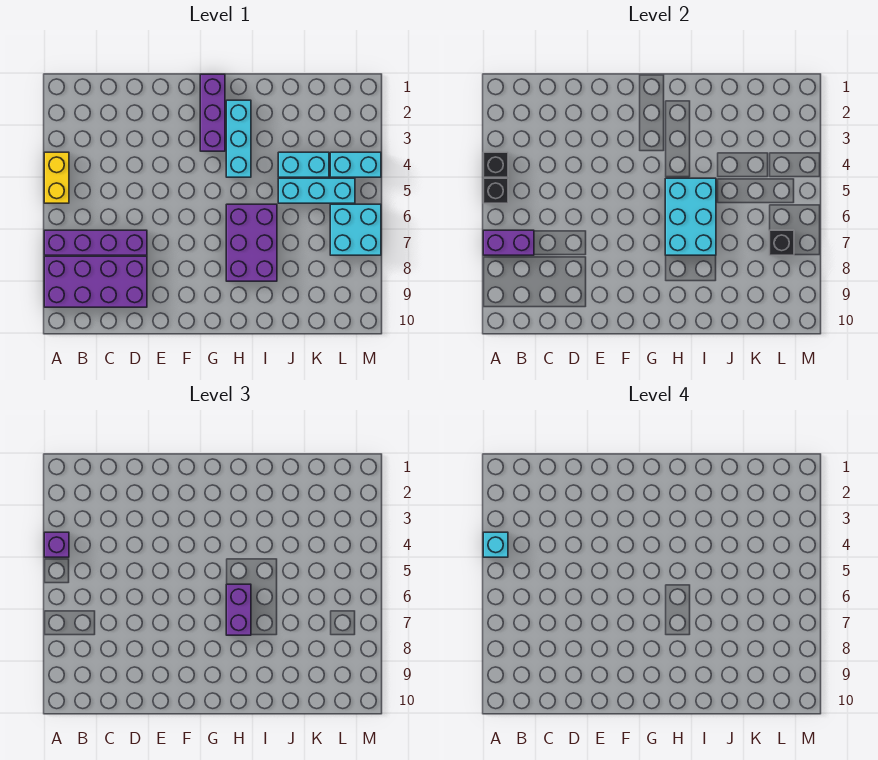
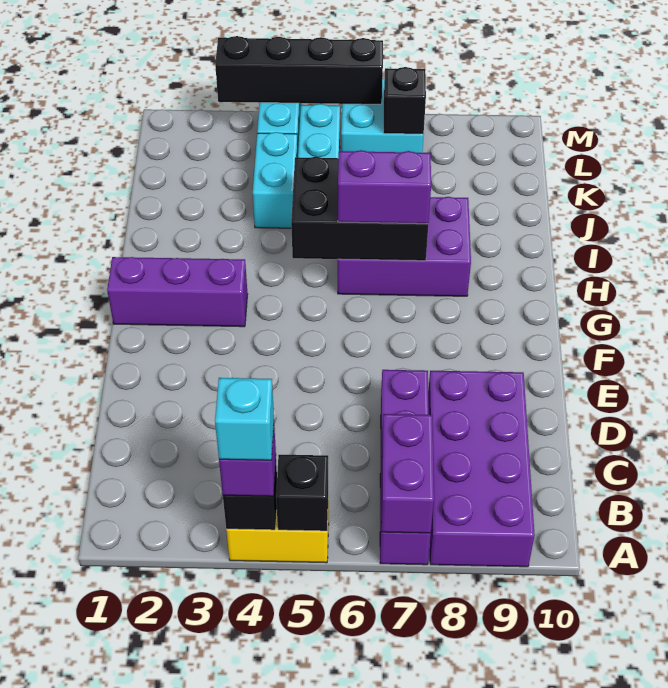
cyan 1x3 brick [226,100,251,177] -> none
cyan 2x3 brick [665,178,716,255] -> black 2x3 brick [291,157,428,261]
none -> black 1x4 brick [215,36,383,104]

